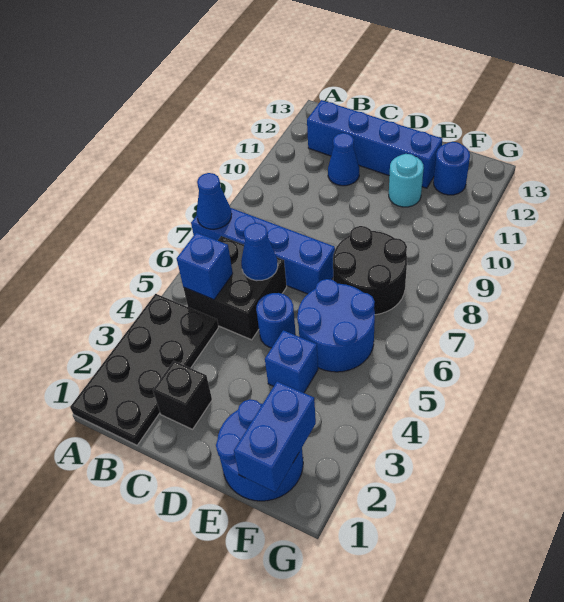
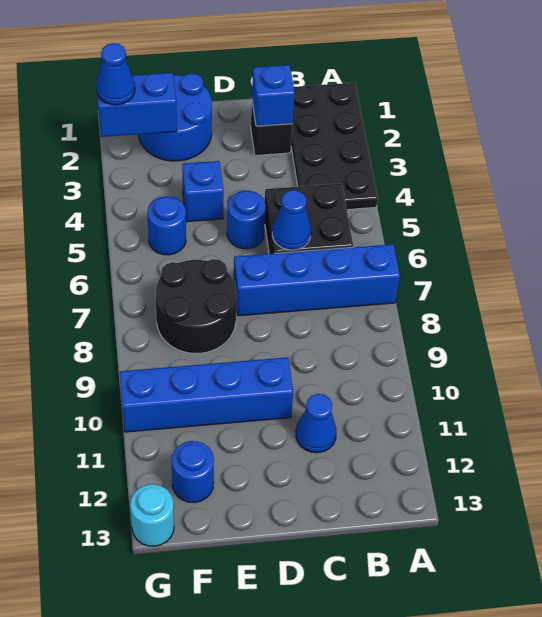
blue 1x1 cone [197,173,232,229] -> blue 1x1 cone moved to [97,43,135,105]
blue 1x1 brick [177,232,233,300] -> blue 1x1 brick moved to [252,65,295,126]
blue 1x4 brick [307,100,442,188] -> blue 1x4 brick moved to [120,357,293,432]
blue 2x2 round brick [297,279,375,372] -> blue 1x1 round brick [147,196,186,255]
cyan 1x1 round brick [389,154,424,207] -> cyan 1x1 round brick moved to [130,484,174,546]
blue 1x2 brick [234,382,316,492] -> blue 1x2 brick turned to [96,73,177,137]

